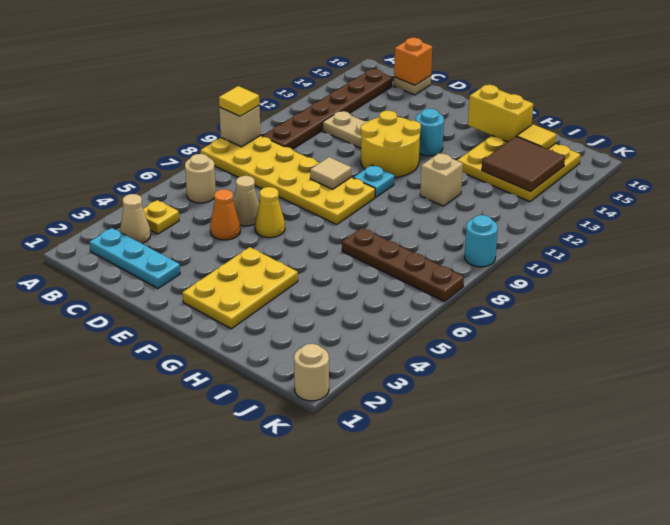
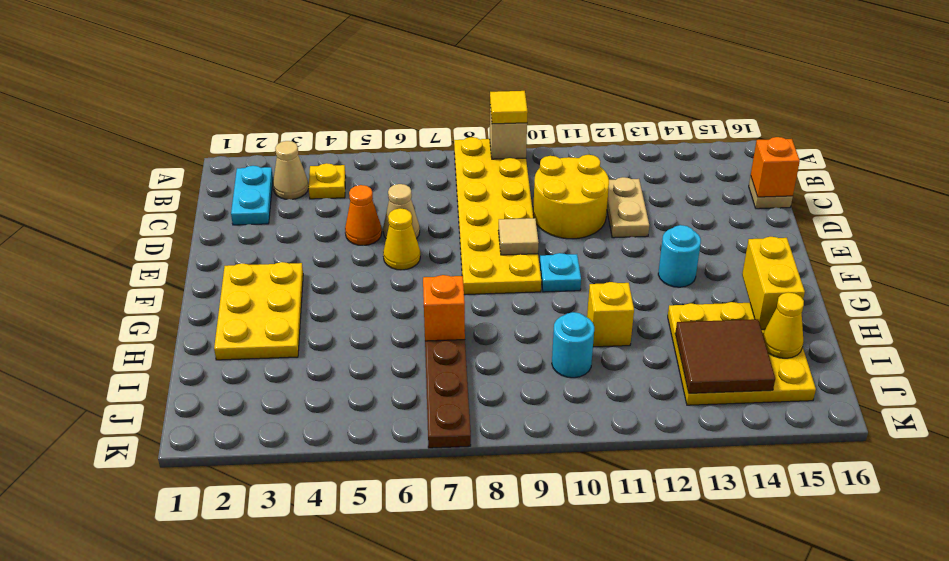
cyan 1x3 plate [90,228,180,288] -> cyan 1x2 plate [231,166,273,225]
tan 1x1 round brick [185,154,216,203] -> none
brown 1x6 plate [262,69,392,149] -> none
yellow 2x2 round brick [361,111,421,178] -> yellow 2x2 round brick moved to [533,155,609,239]
yellow 2x3 plate [182,247,298,329] -> yellow 2x3 plate turned to [214,262,303,360]
none -> orange 1x1 brick [423,275,465,341]
tan 1x1 brick [420,153,463,206] -> yellow 1x1 brick [587,282,634,347]
yellow 1x1 tile [517,124,556,149] -> yellow 1x1 cone [763,292,804,358]
tan 1x1 round brick [294,344,329,401] -> none
cyan 1x1 round brick [465,215,498,267] -> cyan 1x1 round brick moved to [552,312,594,378]

